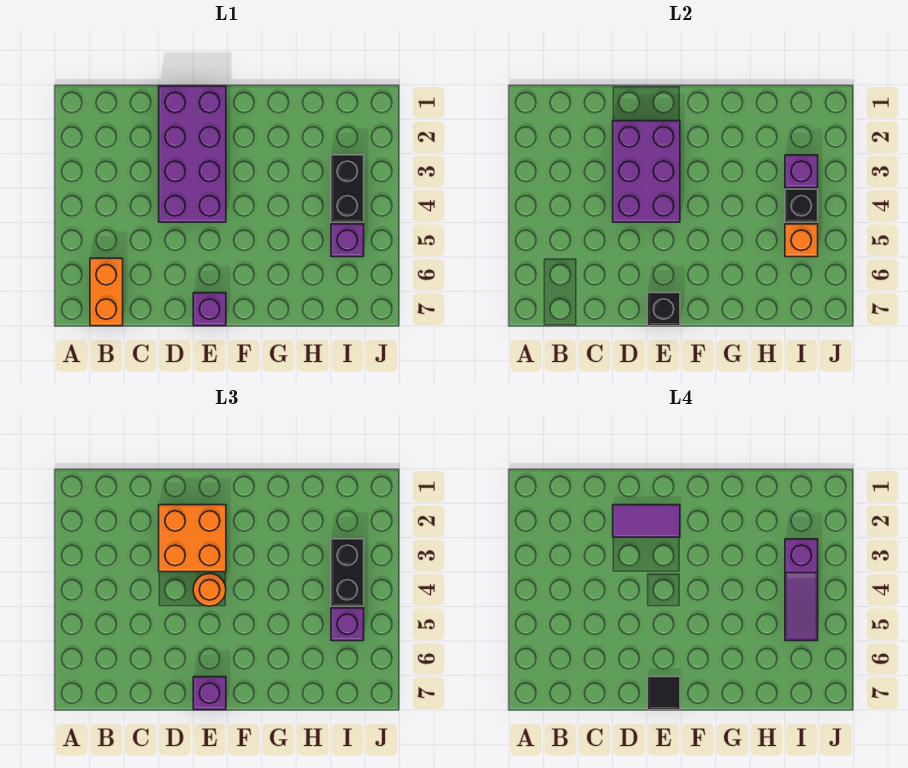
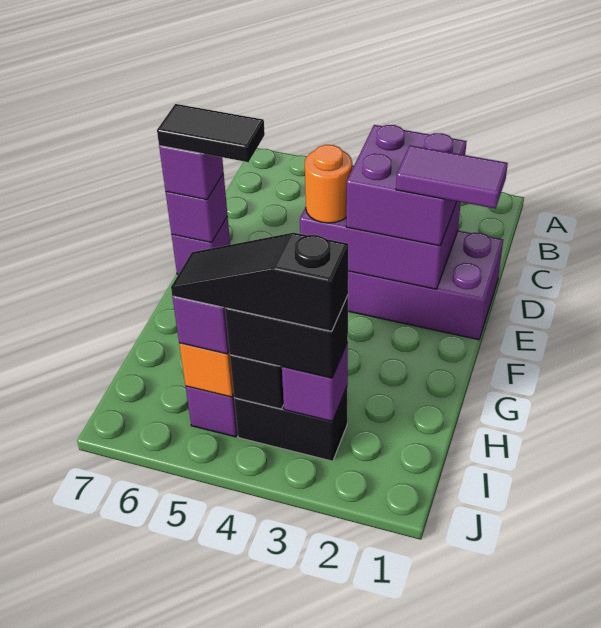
orange 1x2 brick [90,258,123,326] -> none
orange 2x2 brick [159,505,226,572] -> purple 2x2 brick [346,125,467,246]
purple 1x2 tile [613,505,680,537] -> purple 1x2 tile turned to [396,145,508,209]
black 1x1 brick [647,293,680,326] -> purple 1x1 brick [166,174,228,243]
black 1x1 tile [647,677,680,710] -> black 1x2 tile [157,104,265,162]
purple 1x3 slope [785,539,818,641] -> black 1x3 slope [171,233,348,331]

